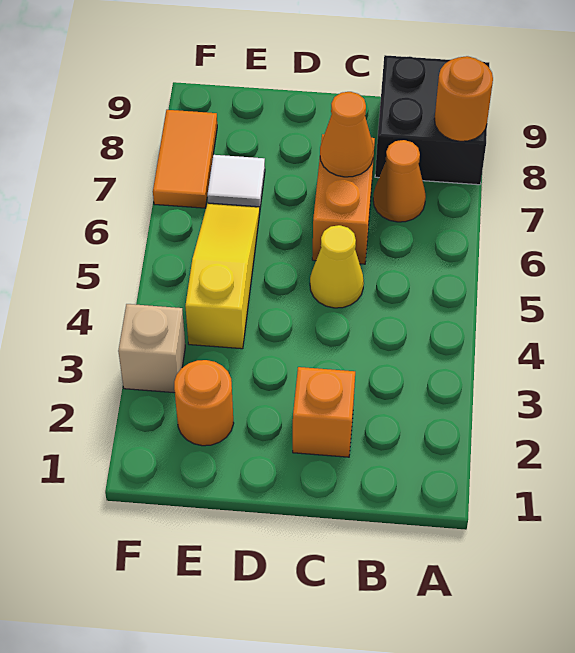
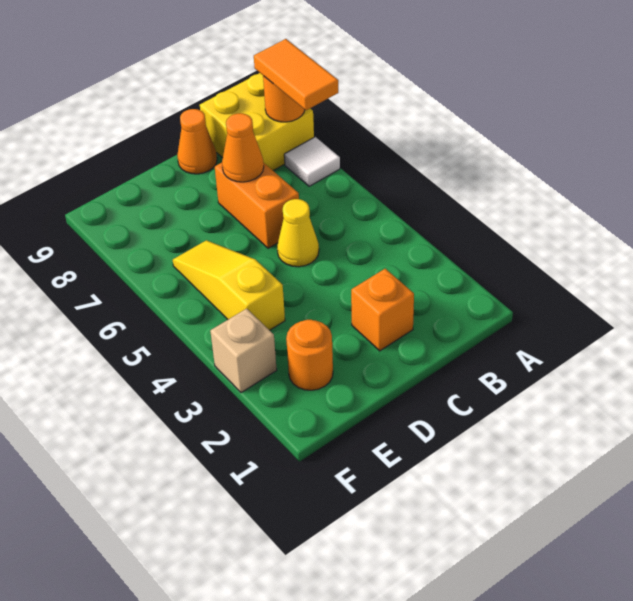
black 2x2 brick [375,55,489,185] -> yellow 2x2 brick [200,73,314,170]
orange 1x1 cone [373,140,426,222] -> orange 1x1 cone moved to [177,109,217,174]
white 1x1 tile [207,155,265,209] -> white 1x1 tile moved to [284,137,340,186]
orange 1x2 tile [153,110,217,208] -> orange 1x2 tile moved to [254,39,338,110]

